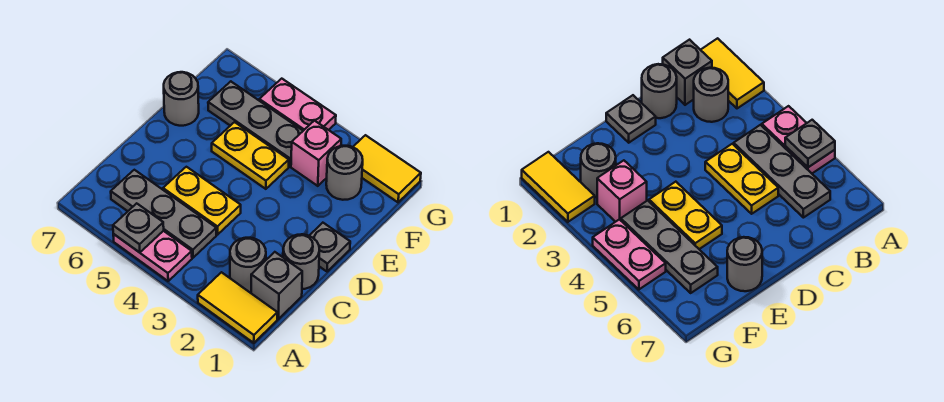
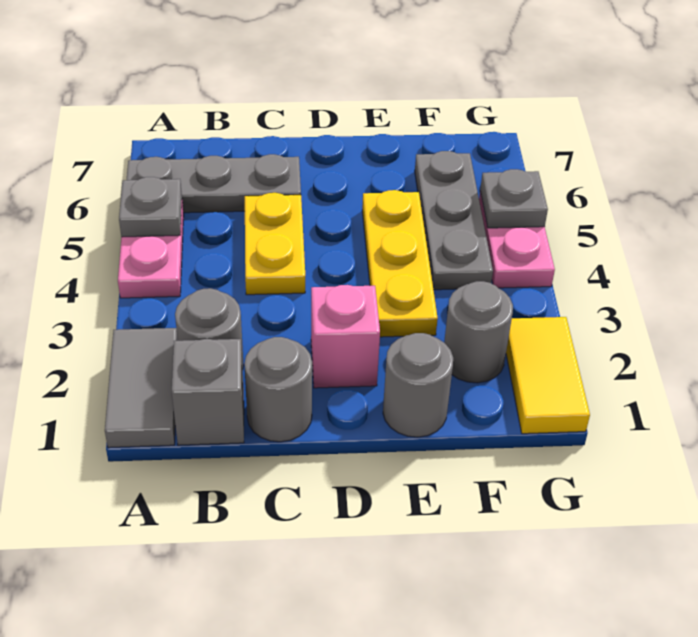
yellow 1x2 tile [198,272,277,343] -> grey 1x2 tile [105,328,178,448]
grey 1x3 plate [111,170,216,258] -> grey 1x3 plate turned to [127,154,301,213]
grey 1x1 plate [309,223,350,272] -> grey 1x1 plate moved to [480,169,548,228]
yellow 1x2 plate [212,122,289,189] -> yellow 1x3 plate [362,190,438,337]
grey 1x1 round brick [164,72,199,126] -> grey 1x1 round brick moved to [383,333,453,437]
pink 1x1 brick [291,121,341,186] -> pink 1x1 brick moved to [311,285,380,388]

